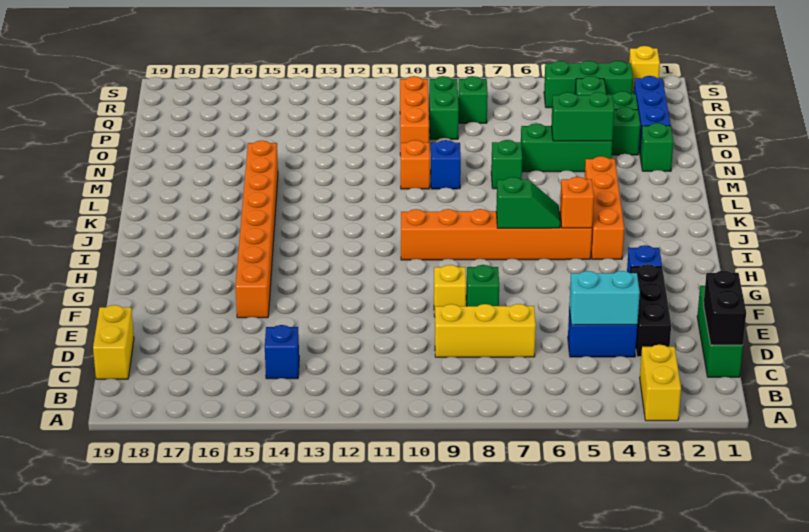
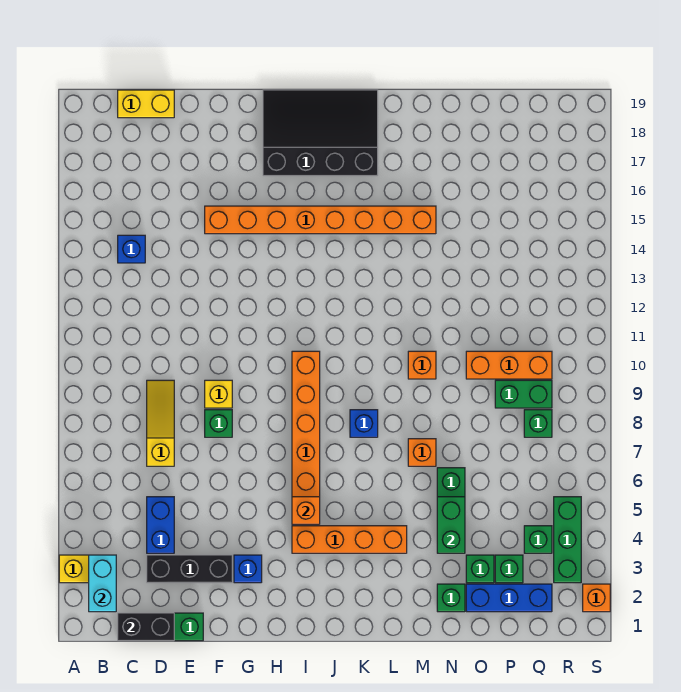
cyan 1x2 brick [569,271,640,325] -> cyan 1x2 brick moved to [89,555,116,612]
yellow 1x3 brick [435,304,536,357] -> yellow 1x3 slope [147,380,174,466]
none -> black 3x4 slope [263,90,378,176]
green 1x2 slope [496,177,560,228] -> none
green 1x1 brick [491,140,522,189] -> orange 1x1 brick [408,439,436,466]
blue 1x1 brick [431,140,461,189] -> blue 1x1 brick moved to [350,410,378,437]
yellow 1x1 brick [629,46,660,92] -> orange 1x1 brick [583,584,610,612]

